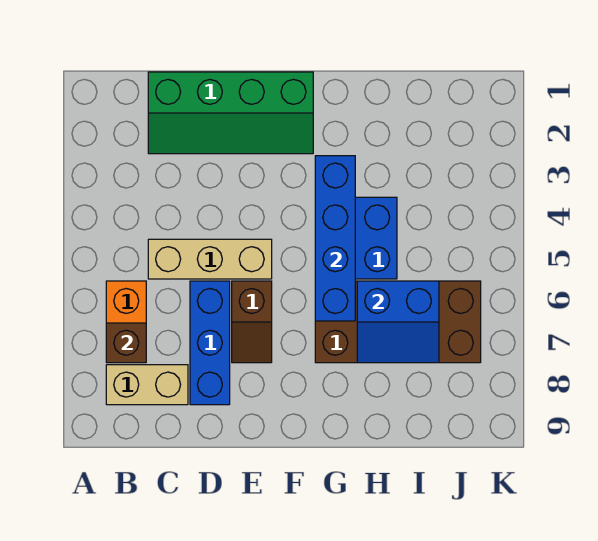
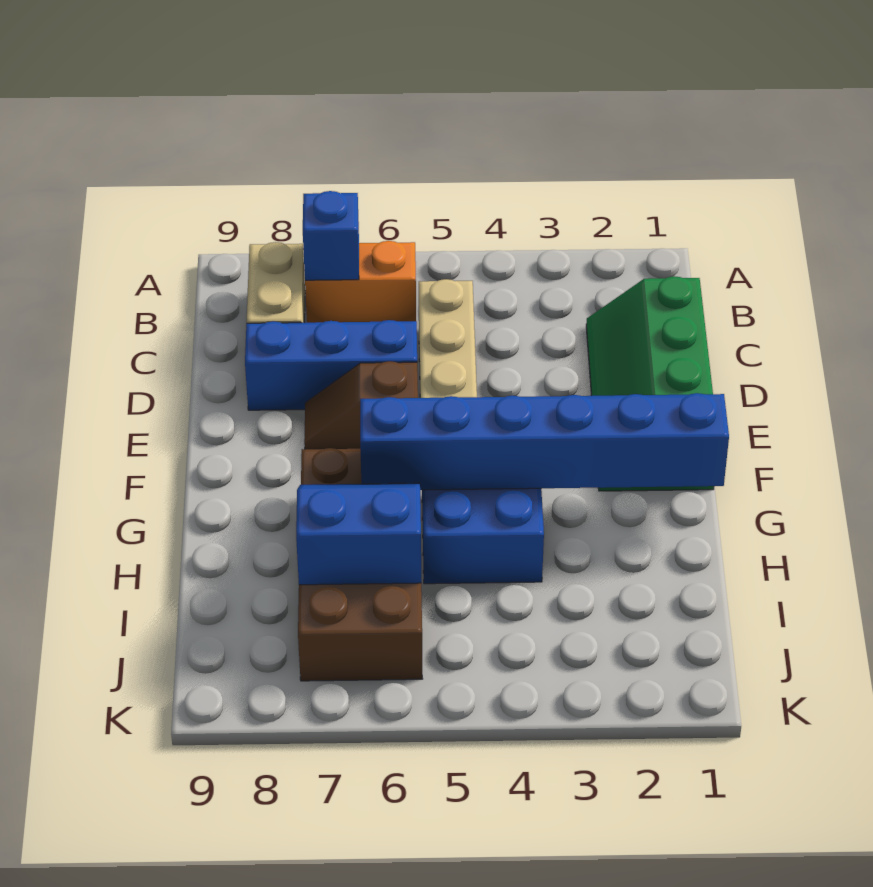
brown 1x1 brick [106,323,146,363] -> blue 1x1 brick [303,191,359,280]
blue 1x4 brick [315,156,355,321] -> blue 1x6 brick [360,393,729,490]
blue 2x2 slope [357,281,439,363] -> blue 2x2 slope turned to [296,483,421,585]

